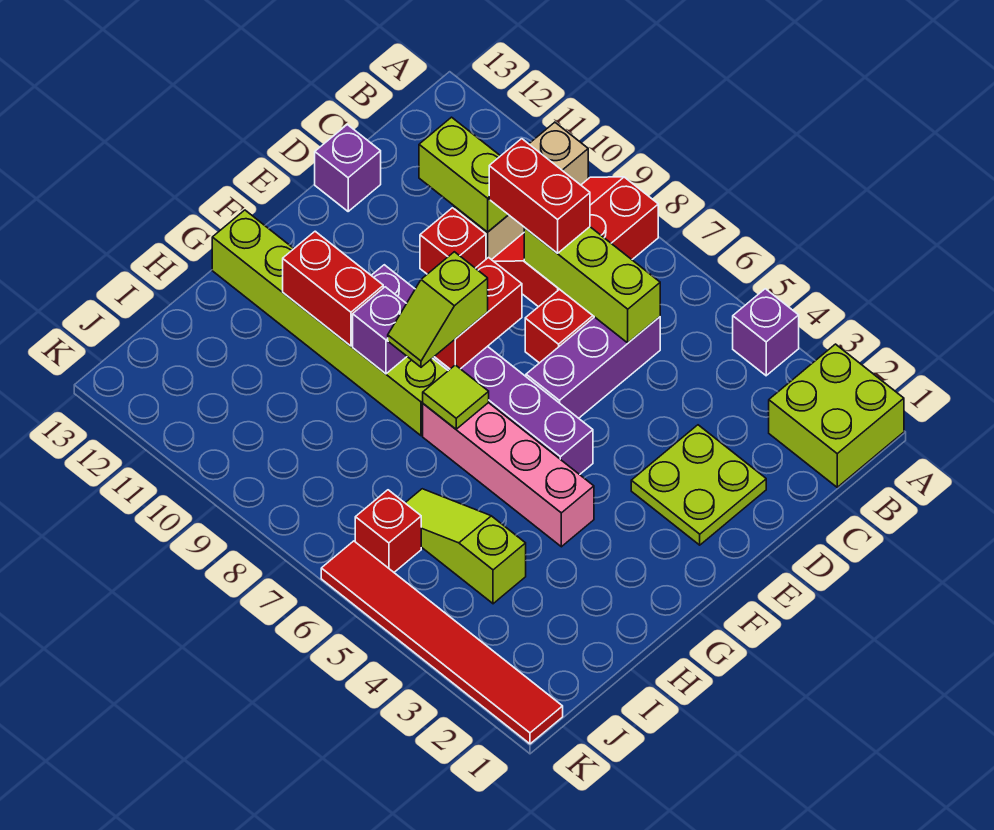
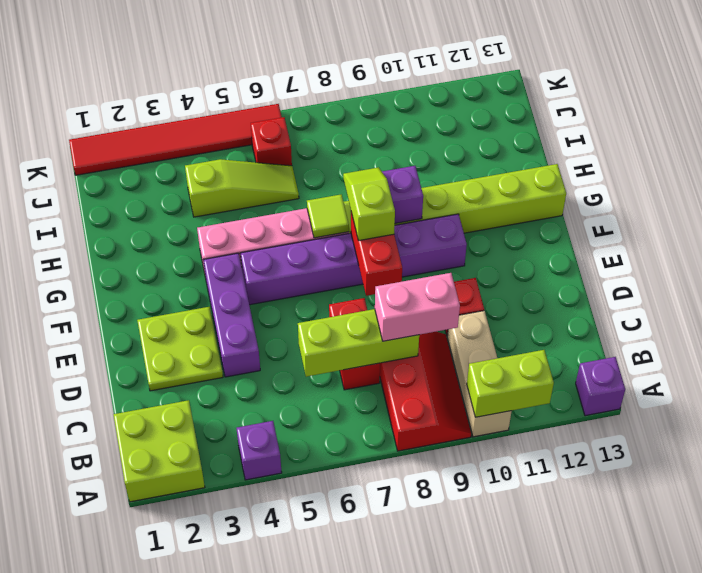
purple 1x3 brick [526,317,660,418] -> purple 1x3 brick moved to [203,253,260,377]
red 1x2 brick [489,139,590,253] -> pink 1x2 brick [375,273,460,341]
lime 1x2 brick [419,117,508,232] -> lime 1x2 brick moved to [467,350,554,417]
purple 1x1 brick [315,125,381,211] -> purple 1x1 brick moved to [576,357,625,416]
red 1x2 brick [283,231,383,346] -> none

